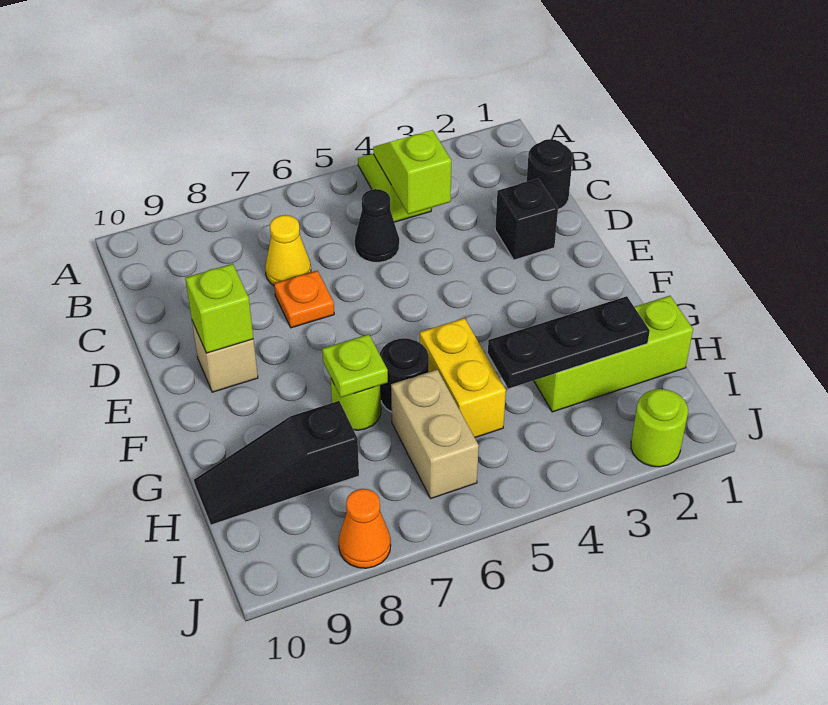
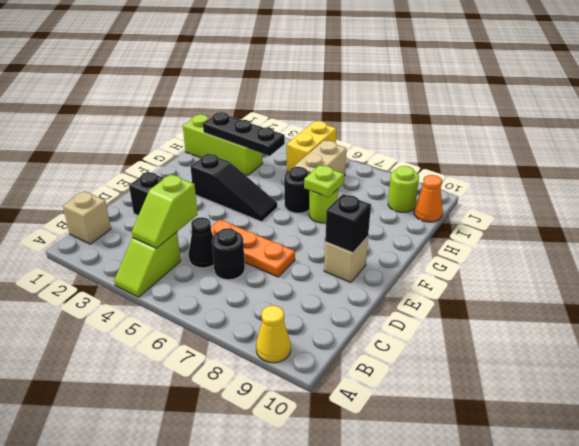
none -> tan 1x1 brick [63,191,111,244]
black 1x1 round brick [527,139,573,209] -> black 1x1 round brick moved to [212,228,245,280]
yellow 1x1 cone [265,215,311,285] -> yellow 1x1 cone moved to [256,305,291,363]
orange 1x1 plate [274,271,334,328] -> orange 1x3 plate [211,220,295,277]
lime 1x1 brick [185,264,253,353] -> black 1x1 brick [325,194,371,253]
yellow 1x2 brick [420,318,506,437] -> yellow 1x2 brick moved to [286,121,336,172]
black 1x3 slope [194,401,359,525] -> black 1x3 slope moved to [191,154,277,222]
lime 1x1 round brick [631,389,688,467] -> lime 1x1 round brick moved to [388,166,419,212]
orange 1x1 cone [339,489,391,568] -> orange 1x1 cone moved to [414,175,443,222]

